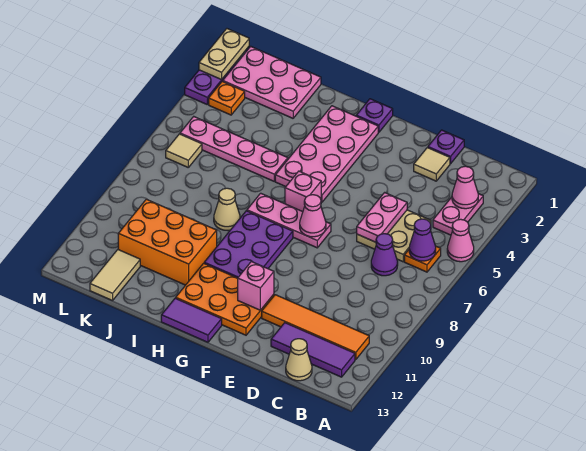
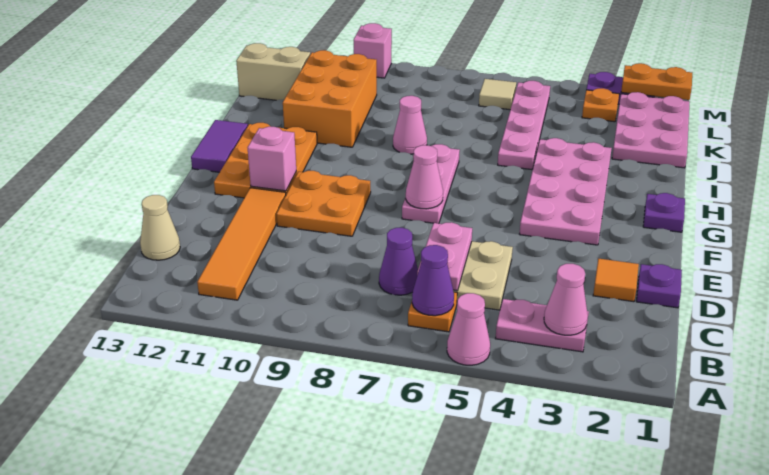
purple 1x3 tile [271,323,355,377] -> none
tan 1x1 tile [414,148,450,181] -> orange 1x1 tile [593,259,639,302]
pink 1x2 plate [357,193,407,242] -> pink 1x2 plate turned to [417,222,472,291]
none -> orange 2x2 plate [277,171,371,236]
pink 2x4 plate [275,106,378,202] -> pink 2x4 plate turned to [520,138,612,245]
pink 1x1 brick [285,171,321,212] -> pink 1x1 brick moved to [354,23,392,78]
purple 2x3 plate [204,211,293,278] -> none
tan 1x1 cone [214,188,240,230] -> pink 1x1 cone [393,96,427,154]
tan 1x2 tile [90,250,140,301] -> tan 1x2 brick [236,43,310,100]
tan 1x2 plate [199,29,249,80] -> orange 1x2 plate [621,63,692,100]

